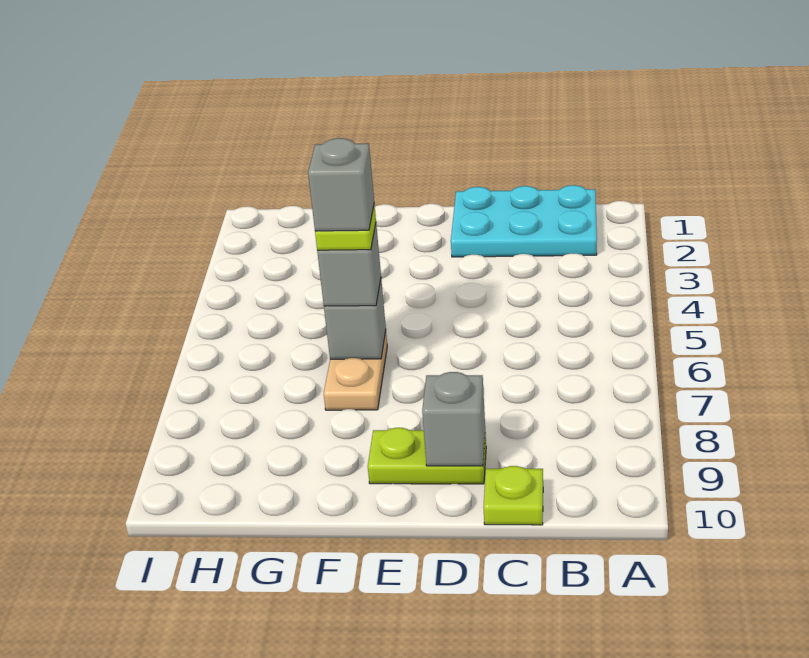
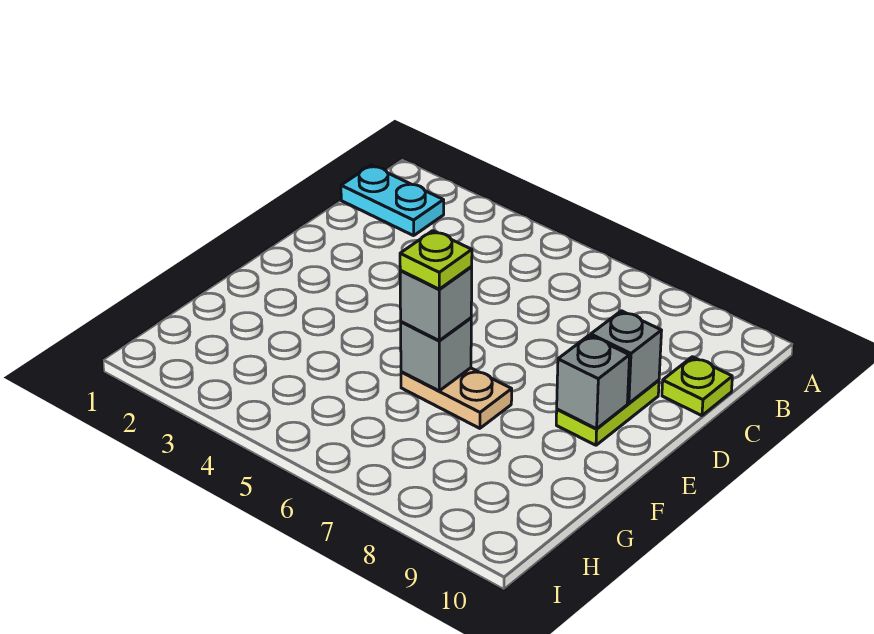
cyan 2x3 plate [451,185,597,257] -> cyan 1x2 plate [341,165,444,236]
grey 1x1 brick [308,138,374,231] -> grey 1x1 brick moved to [557,335,629,429]

